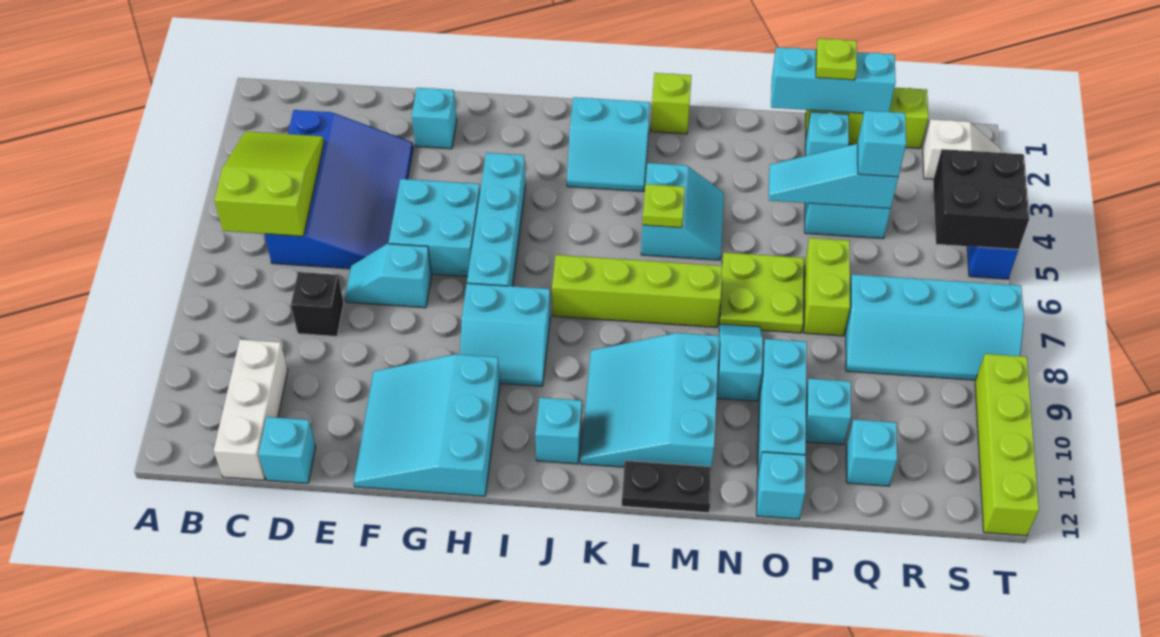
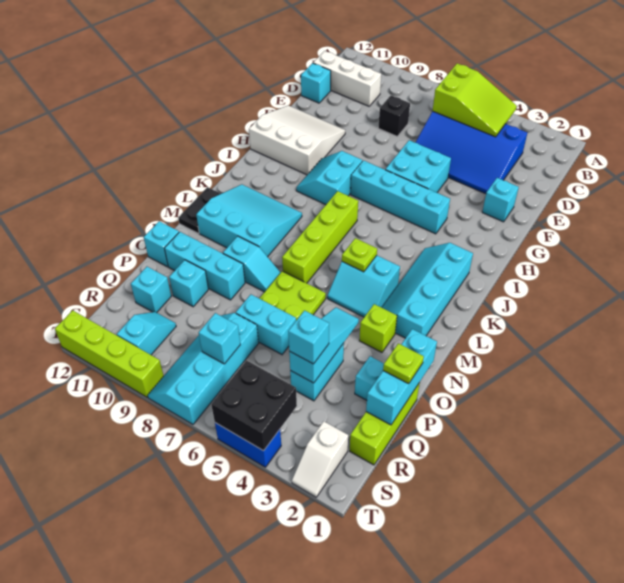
cyan 1x2 slope [345,244,431,308] -> cyan 1x2 slope moved to [117,312,176,355]
cyan 3x3 slope [354,354,500,496] -> white 3x3 slope [249,106,345,175]
cyan 2x2 slope [567,97,650,192] -> cyan 2x4 slope [382,243,473,338]
cyan 1x1 brick [535,398,582,464] -> cyan 1x1 brick moved to [199,313,240,364]
lime 1x1 brick [651,73,691,134] -> lime 1x1 brick moved to [359,304,397,352]
lime 1x2 brick [804,238,850,336] -> cyan 1x2 brick [236,294,296,354]

